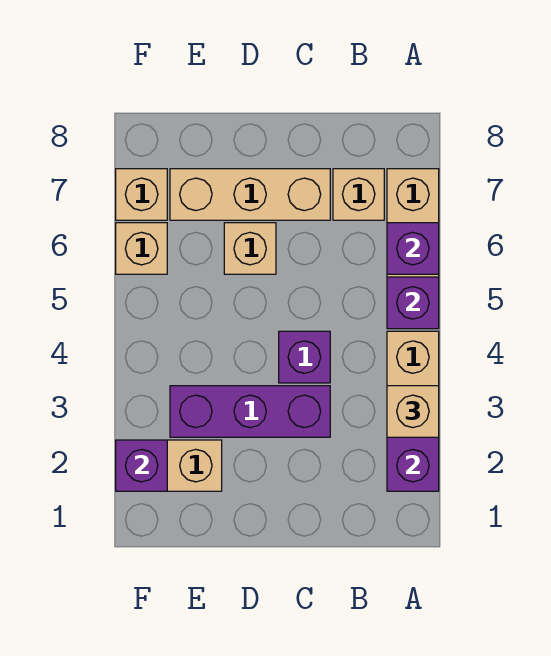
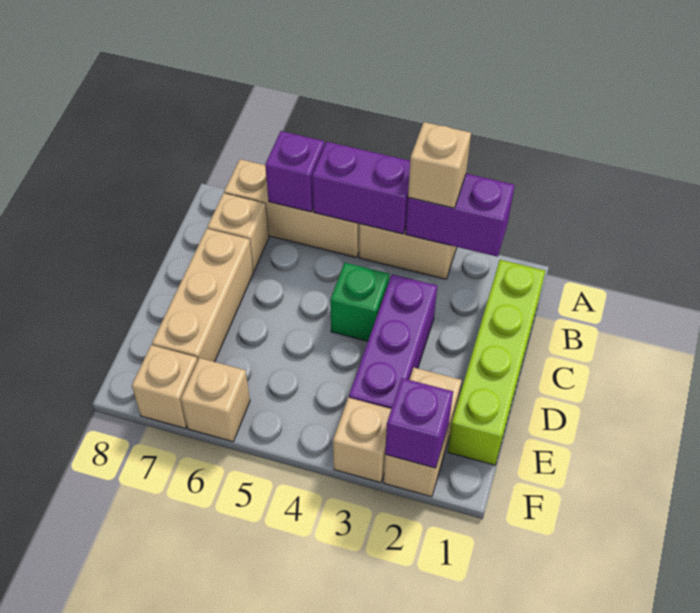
purple 1x1 brick [387,277,439,329] -> purple 1x2 brick [312,142,410,234]
none -> lime 1x4 brick [448,260,545,465]
purple 1x1 brick [279,331,330,383] -> green 1x1 brick [330,263,389,341]
tan 1x1 brick [224,223,276,274] -> tan 1x1 brick moved to [333,398,391,483]

